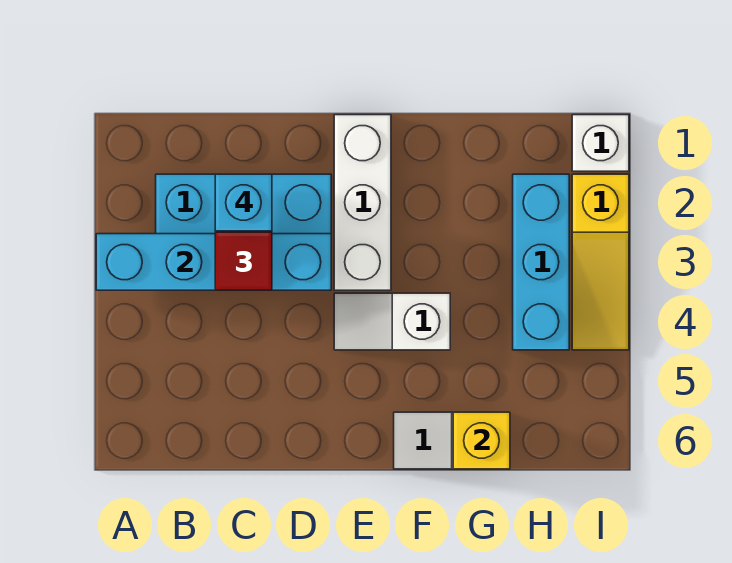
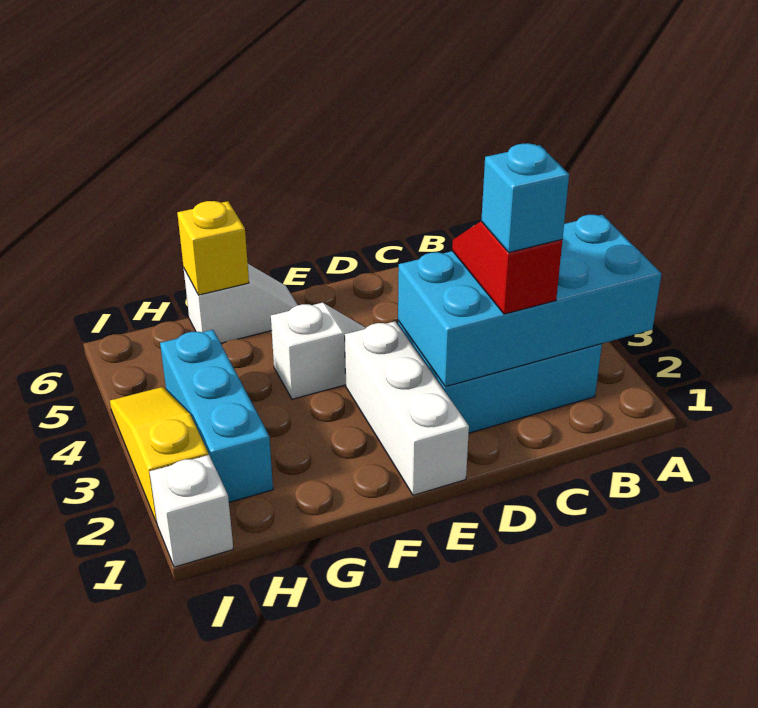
cyan 1x4 brick [96,234,331,290] -> cyan 2x4 brick [398,215,661,387]

